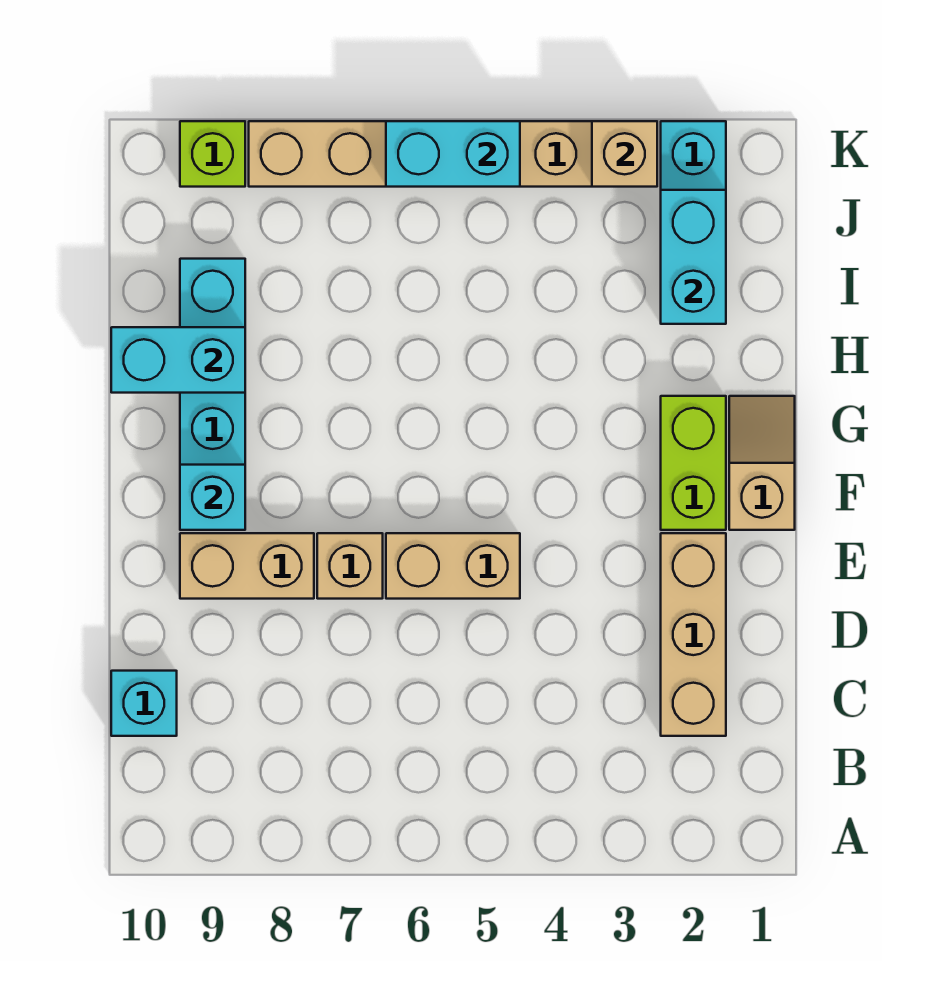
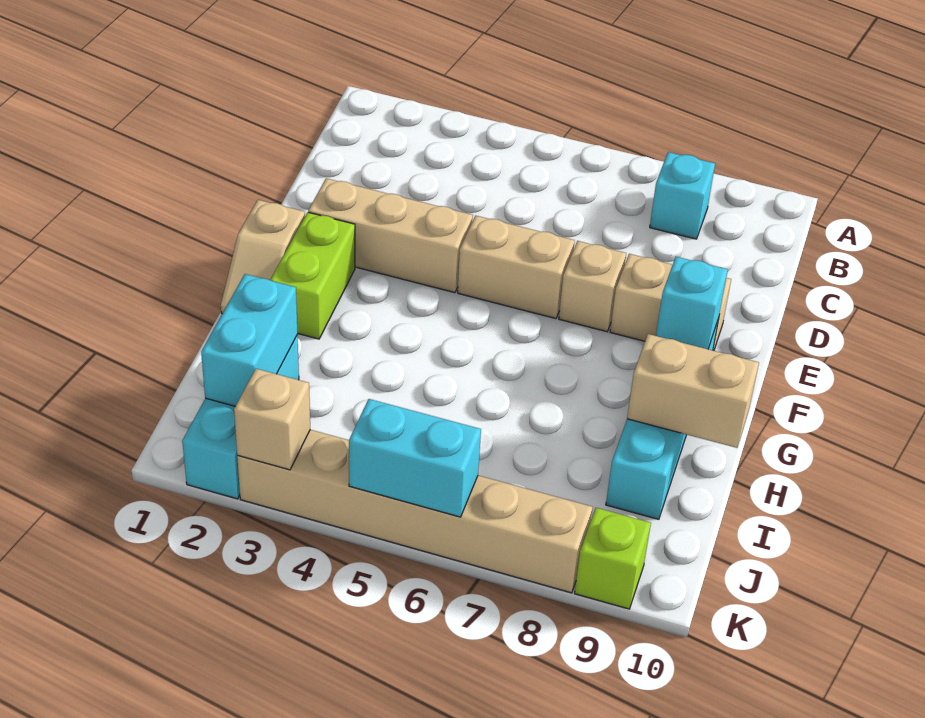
tan 1x3 brick [661,533,726,736] -> tan 1x3 brick turned to [308,178,473,293]
cyan 1x1 brick [111,671,177,736] -> cyan 1x1 brick moved to [650,152,715,239]
cyan 1x2 brick [111,327,245,393] -> tan 1x2 brick [627,334,759,448]

